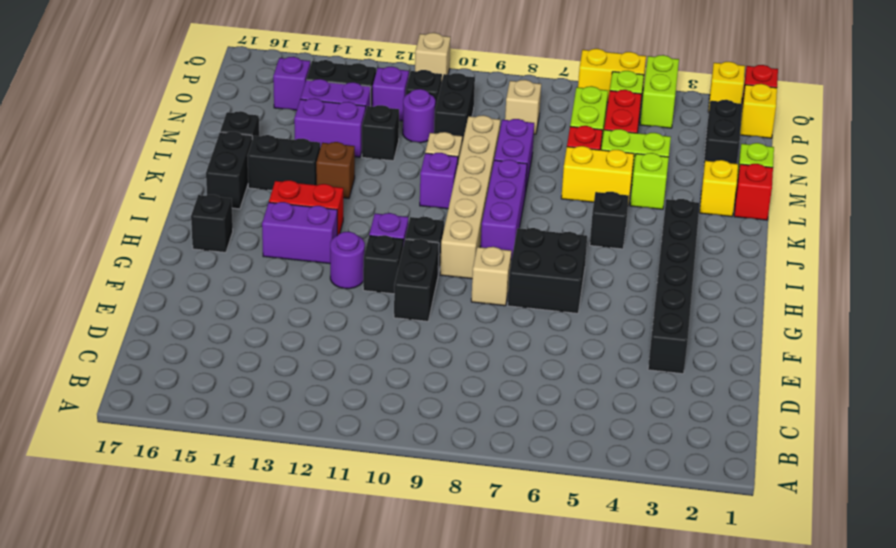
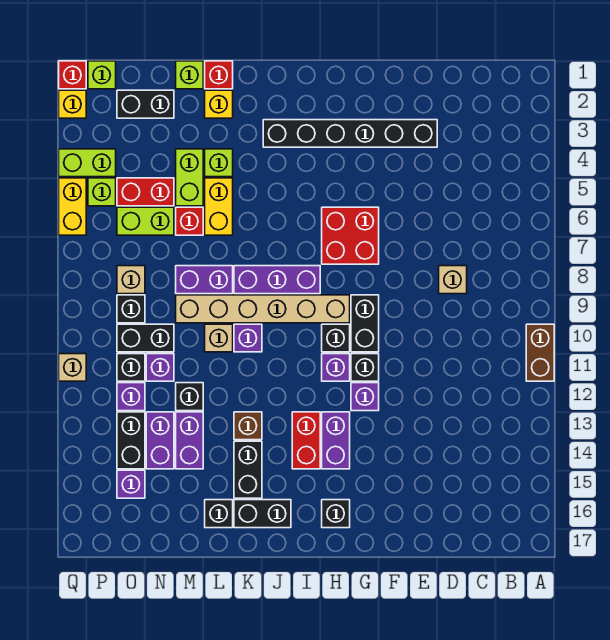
none -> brown 1x2 brick [526,324,554,381]
black 1x2 brick [394,239,439,321] -> black 1x2 brick turned to [351,295,379,352]
black 2x2 brick [508,228,587,313] -> red 2x2 brick [322,207,379,264]
tan 1x1 brick [471,247,511,306] -> tan 1x1 brick moved to [439,266,467,294]
purple 1x1 round brick [330,232,365,289] -> purple 1x1 brick [351,383,379,411]
black 1x1 brick [590,192,629,249] -> black 1x1 brick moved to [117,295,145,323]
purple 1x1 round brick [403,89,435,143] -> purple 1x1 brick [146,354,174,381]
yellow 1x1 brick [740,84,777,138] -> lime 1x1 brick [88,61,116,89]

